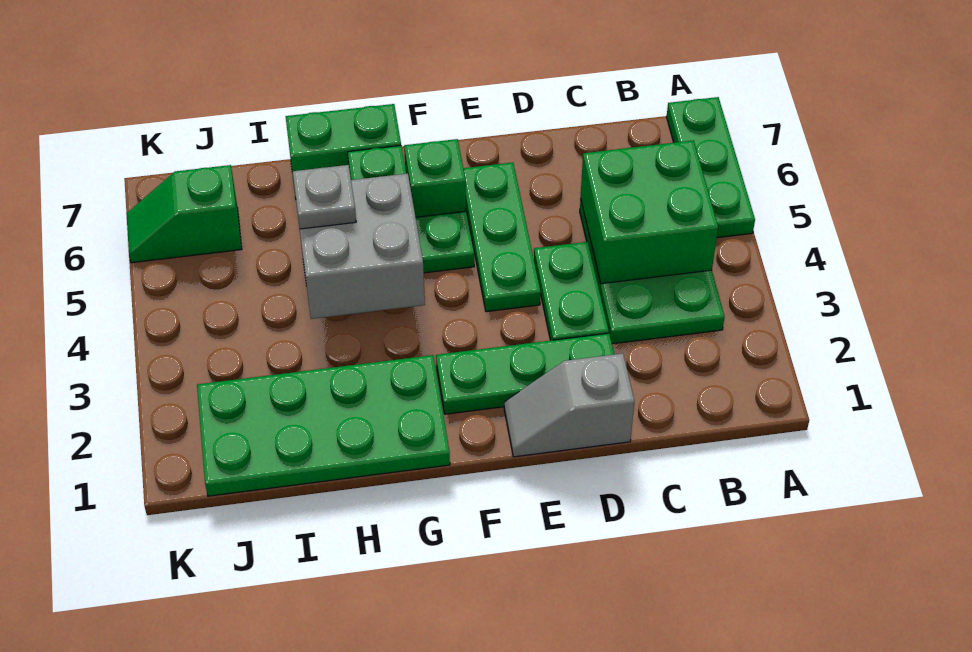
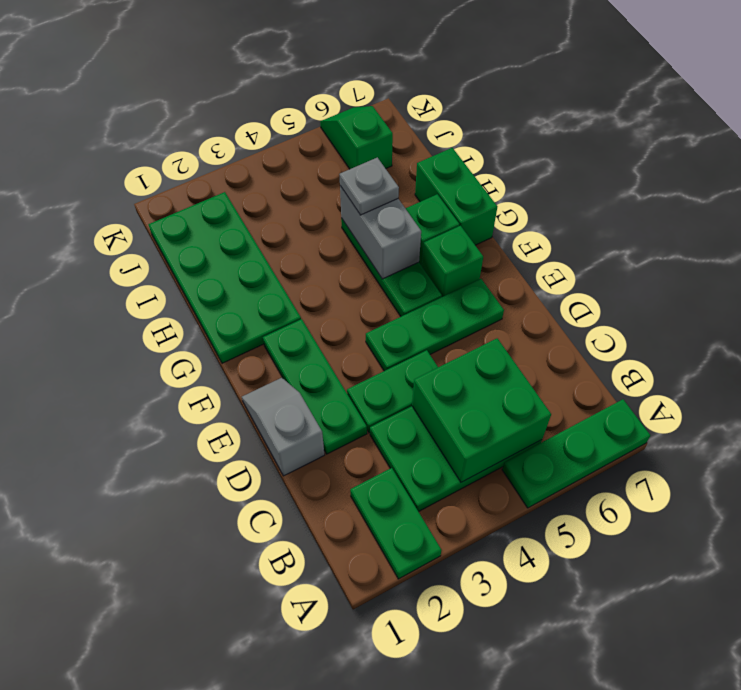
none -> green 1x2 plate [350,468,442,579]
grey 2x2 brick [296,174,425,319] -> grey 1x2 brick [340,186,421,279]

